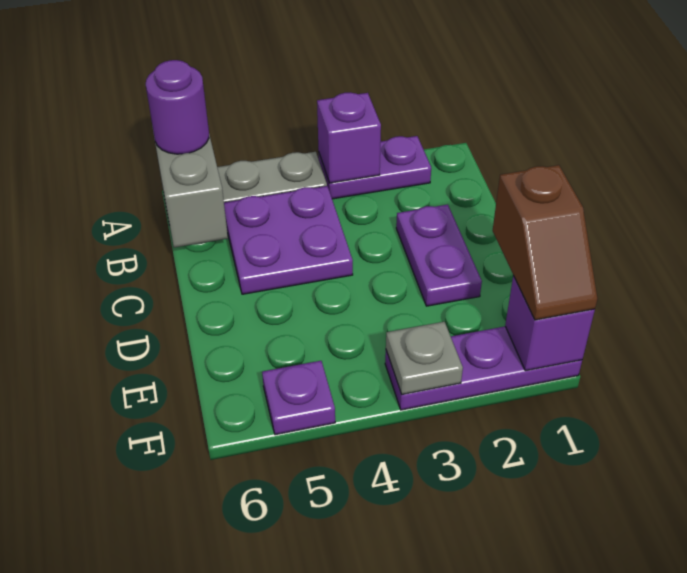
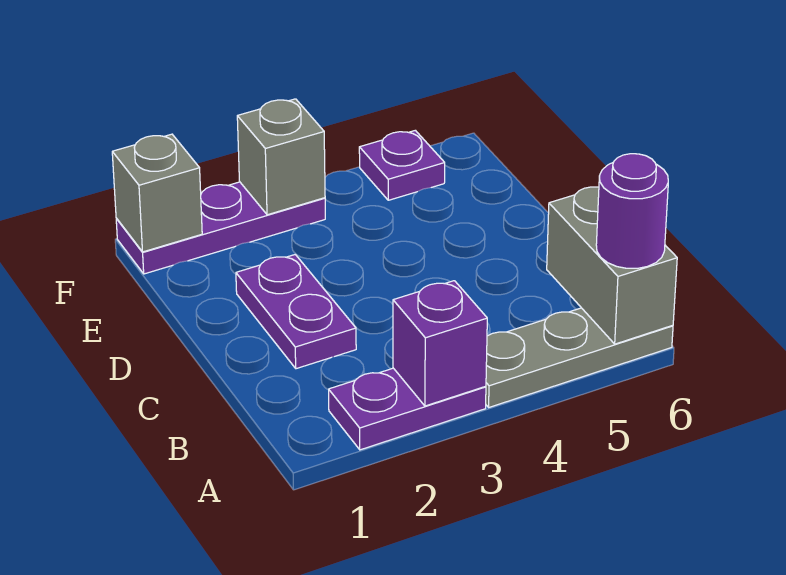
purple 2x2 plate [224,186,353,294] -> none
brown 1x2 slope [493,165,597,320] -> none
purple 1x1 brick [505,276,595,371] -> grey 1x1 brick [112,134,202,252]
grey 1x1 plate [386,322,463,394] -> grey 1x1 brick [237,99,325,215]

